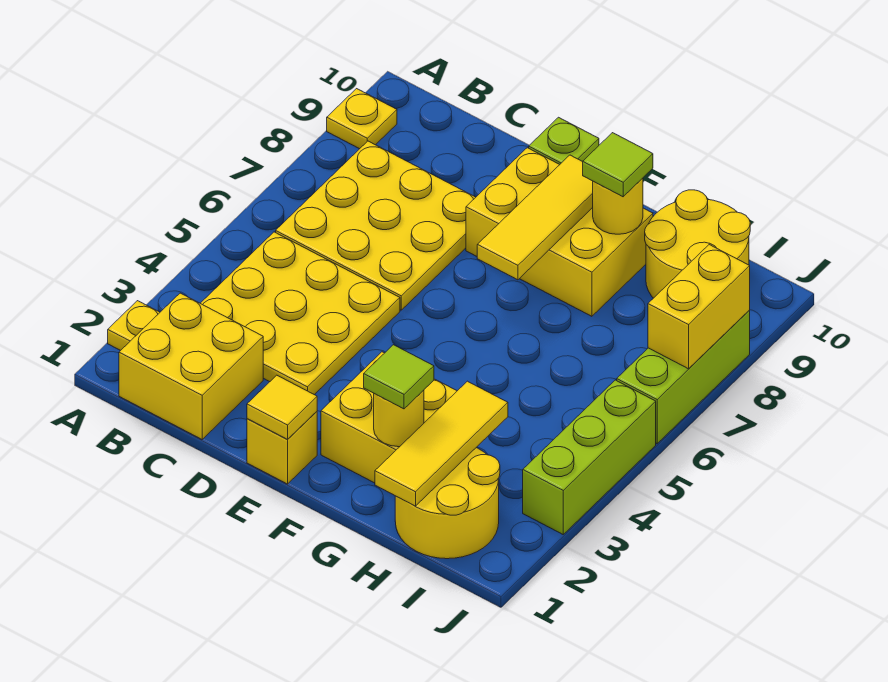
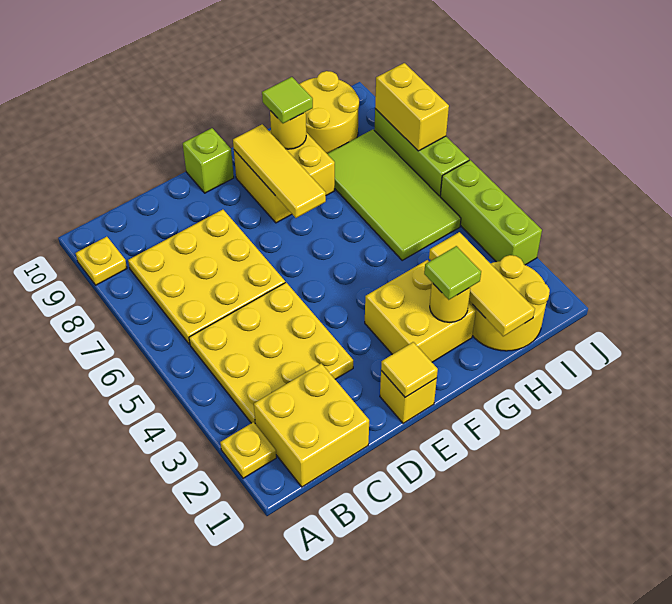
yellow 2x3 brick [466,148,653,316] -> yellow 2x2 brick [234,130,335,223]
none -> lime 2x4 tile [327,129,461,260]

